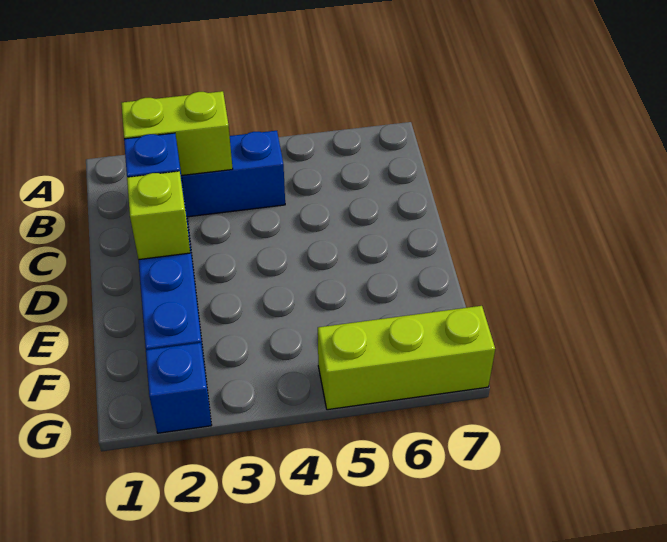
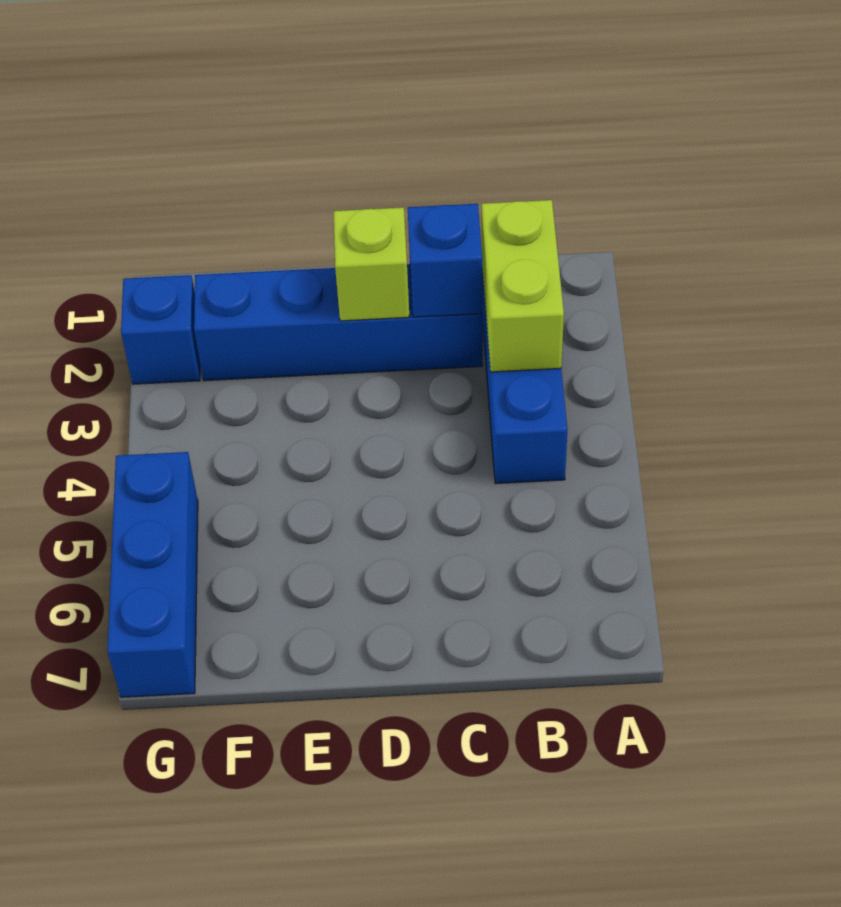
lime 1x3 brick [318,306,495,410] -> blue 1x3 brick [108,452,198,697]

